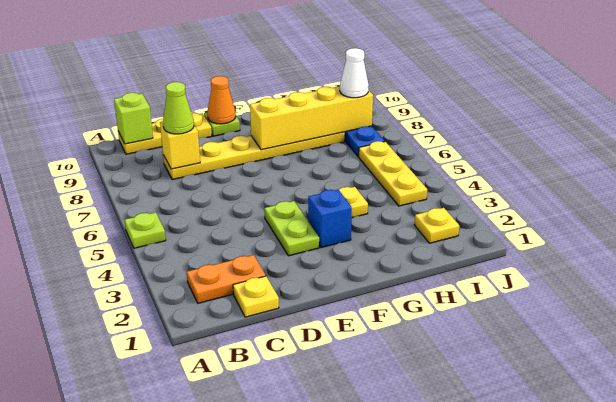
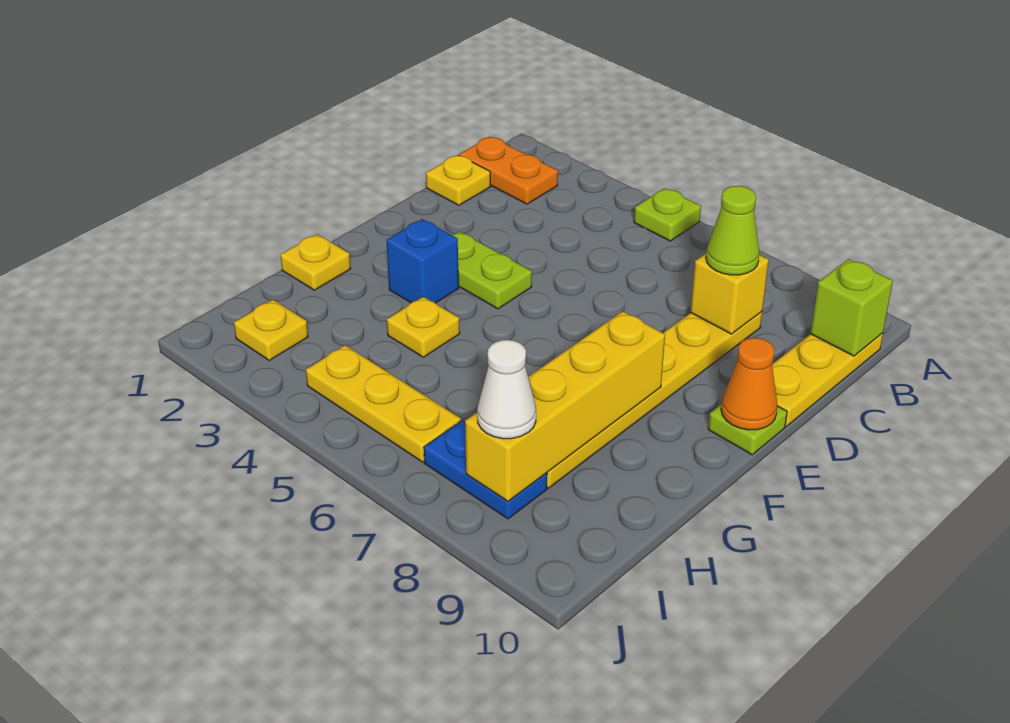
orange 1x2 plate [187,255,266,303] -> orange 1x2 plate turned to [459,137,558,204]
none -> yellow 1x1 plate [280,234,351,290]

